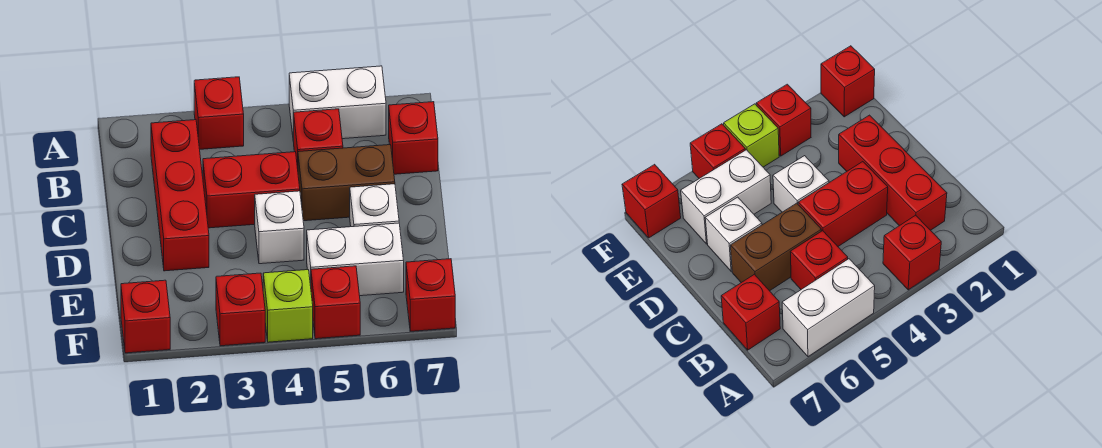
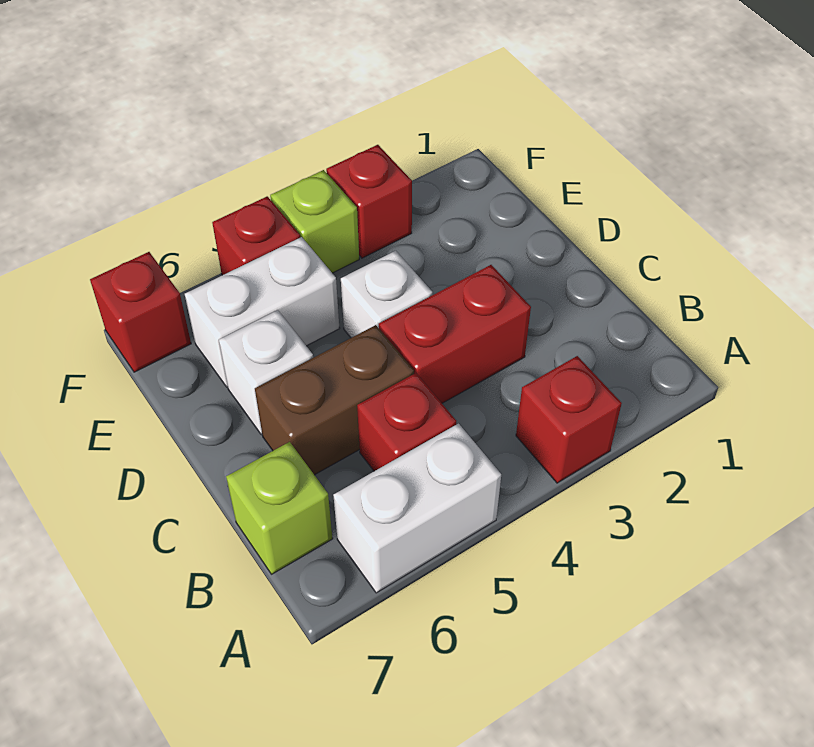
red 1x3 brick [151,120,209,271] -> none
red 1x1 brick [389,102,438,174] -> lime 1x1 brick [226,442,333,574]
red 1x1 brick [121,280,170,353] -> none

